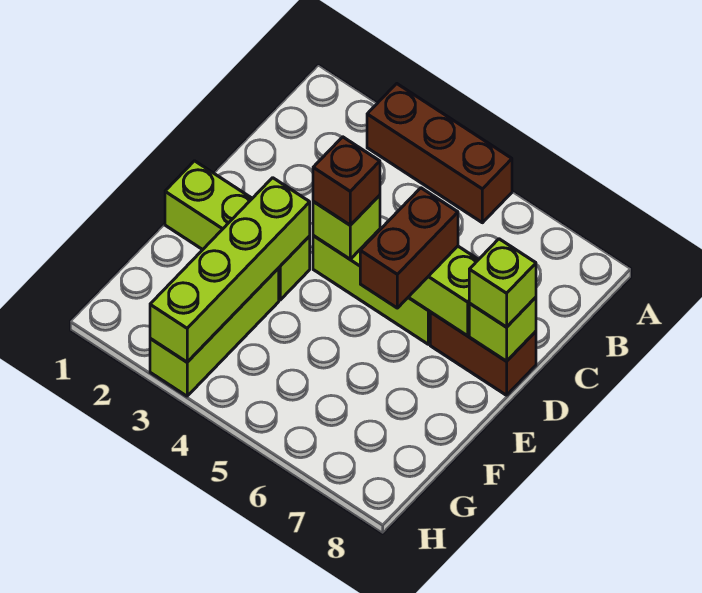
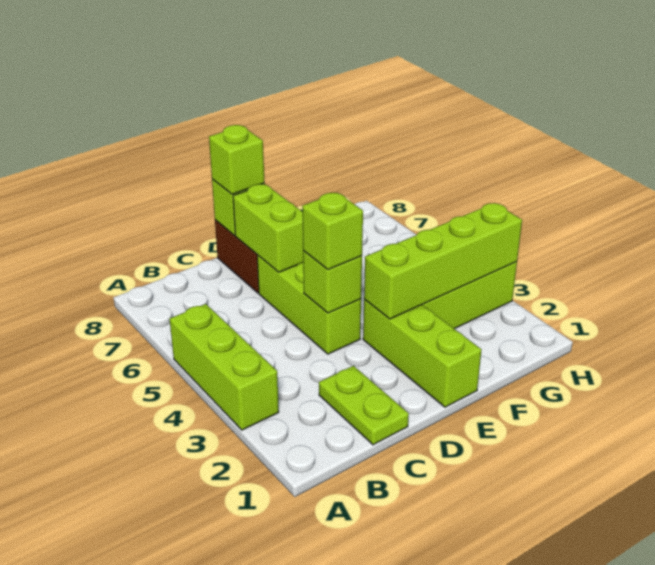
brown 1x3 brick [367,84,512,223] -> lime 1x3 brick [170,304,279,430]
none -> lime 1x2 plate [319,366,409,445]
brown 1x1 brick [313,137,380,225] -> lime 1x1 brick [302,193,363,270]
brown 1x2 brick [360,188,458,308] -> none

